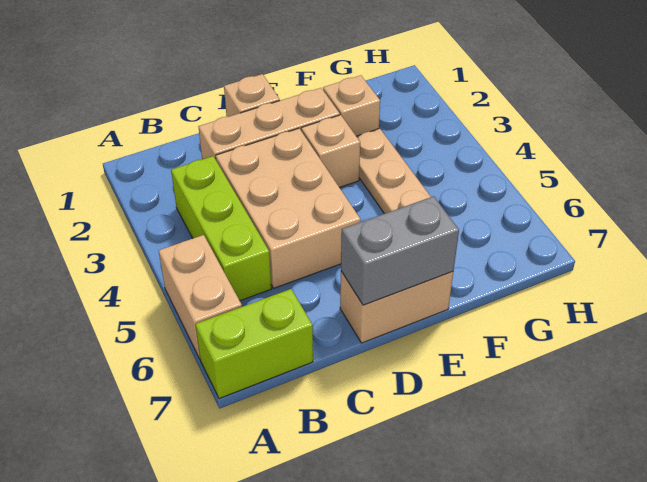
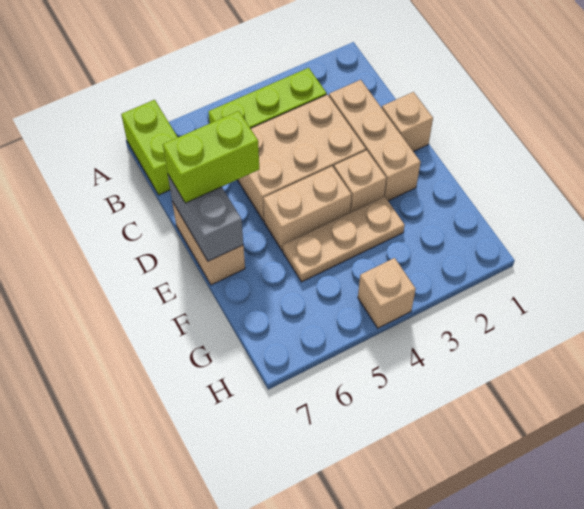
tan 1x2 brick [159,235,242,359] -> tan 1x2 brick moved to [263,166,351,251]
none -> lime 1x2 brick [163,111,259,203]
tan 1x1 brick [323,75,380,136] -> tan 1x1 brick moved to [358,258,416,328]

